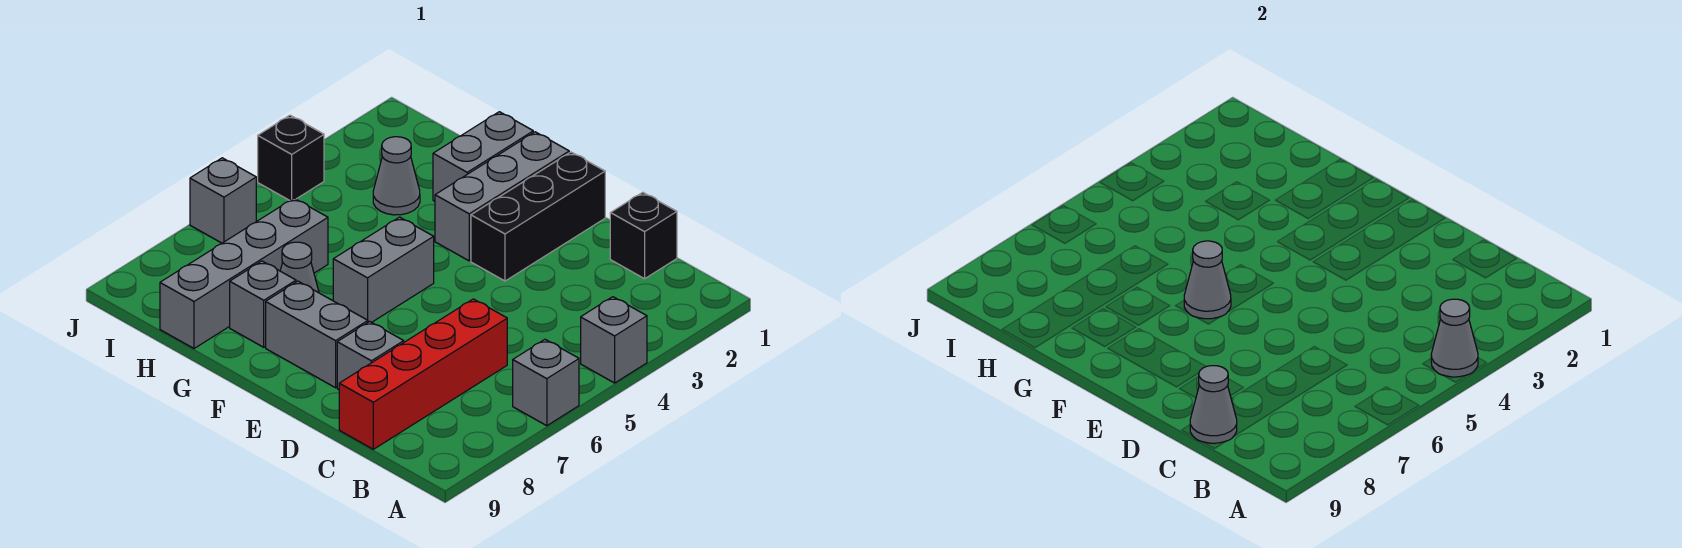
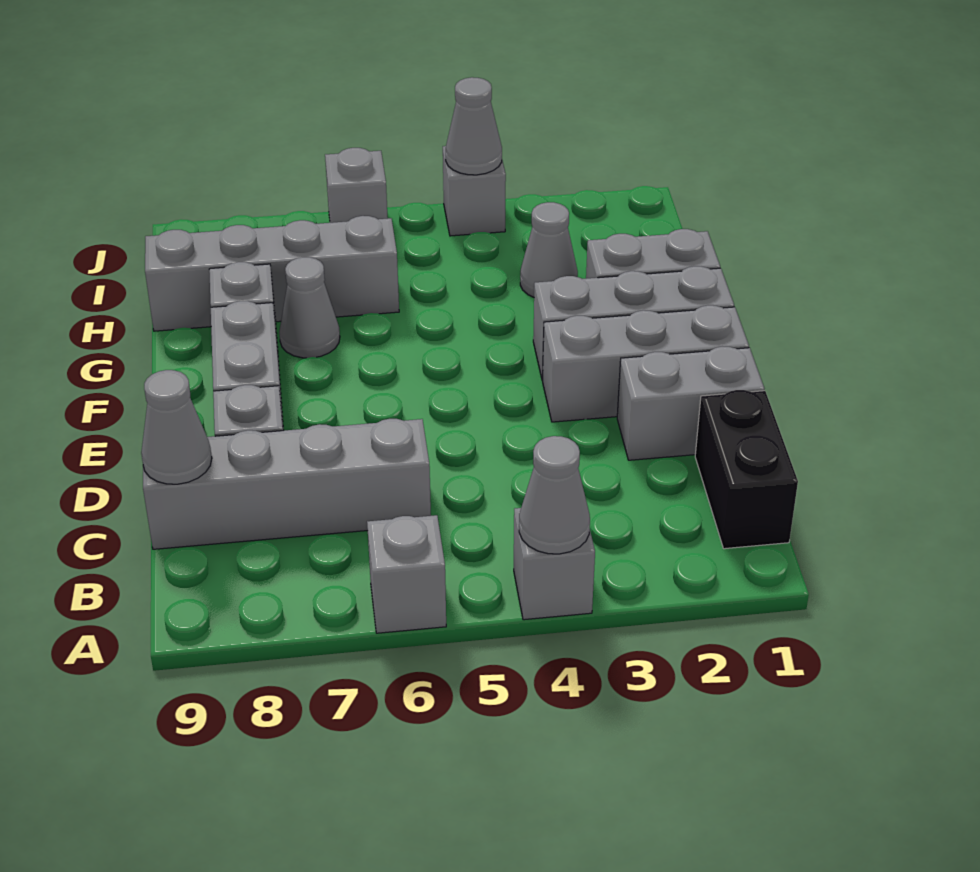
black 1x1 brick [610,192,677,279] -> black 1x2 brick [695,390,798,549]
red 1x4 brick [339,299,507,449] -> grey 1x4 brick [143,419,431,549]
black 1x3 brick [471,152,605,281] -> grey 1x3 brick [543,305,749,422]
grey 1x2 brick [333,217,434,323] -> grey 1x2 brick moved to [617,347,764,460]
grey 1x1 cone [1184,241,1231,319] -> grey 1x1 cone moved to [446,77,502,175]
black 1x1 brick [258,115,324,200] -> grey 1x1 brick [443,146,506,236]

